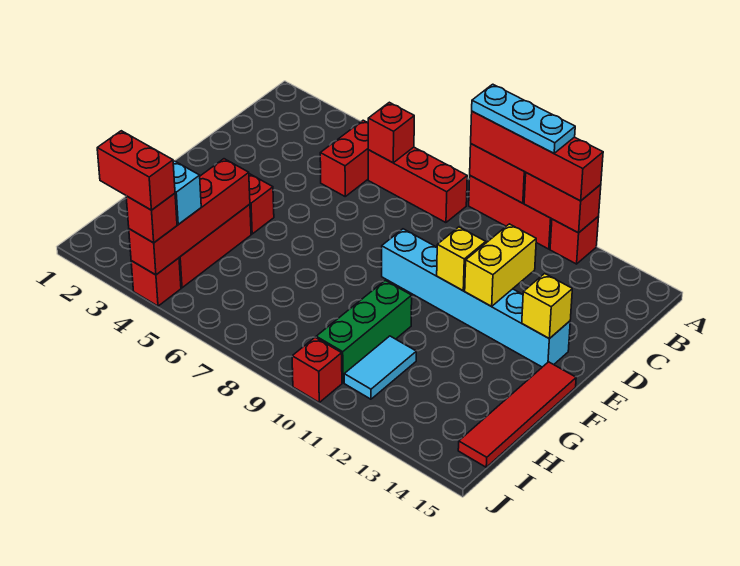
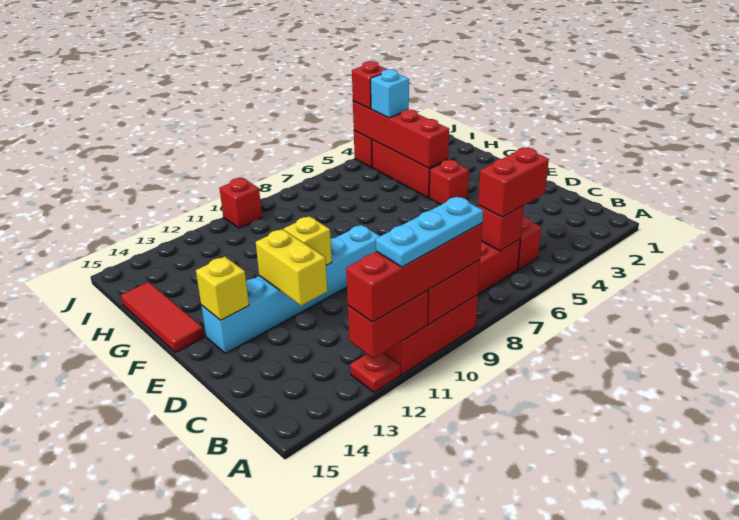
red 1x1 brick [550,217,599,264] -> red 1x1 plate [350,353,400,392]
red 1x4 tile [458,362,576,467] -> red 1x3 tile [121,282,204,352]
green 1x3 brick [316,280,412,383] -> none
cyan 1x2 tile [344,336,416,399] -> none
red 1x2 brick [97,131,175,210] -> red 1x2 brick moved to [478,148,549,217]

